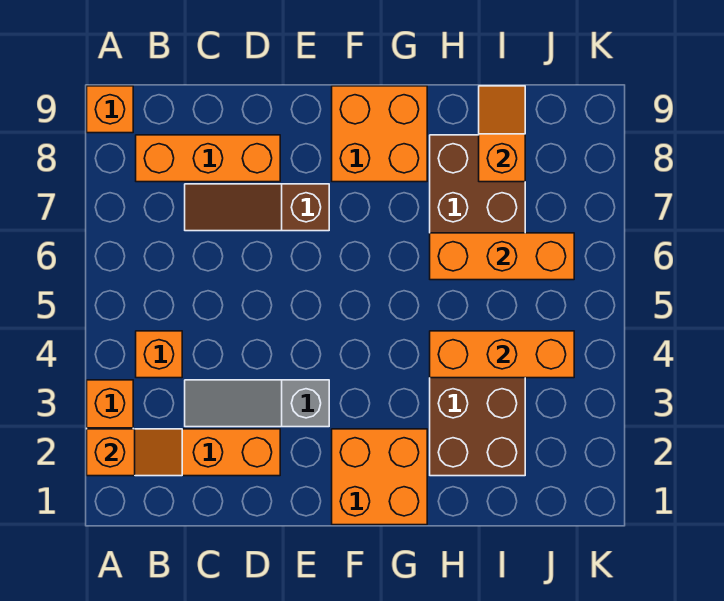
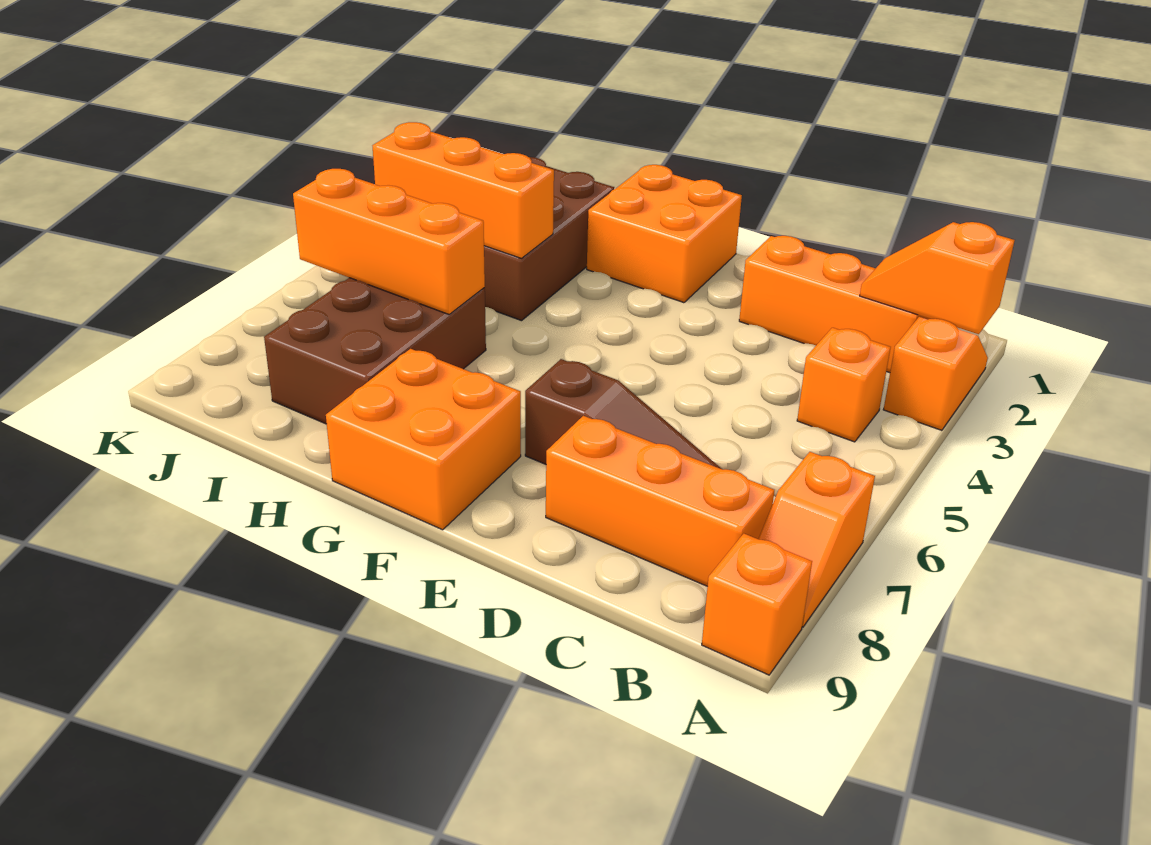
grey 1x3 slope [185,380,329,427] -> none
orange 1x2 slope [479,86,525,182] -> orange 1x2 slope moved to [759,452,875,627]

